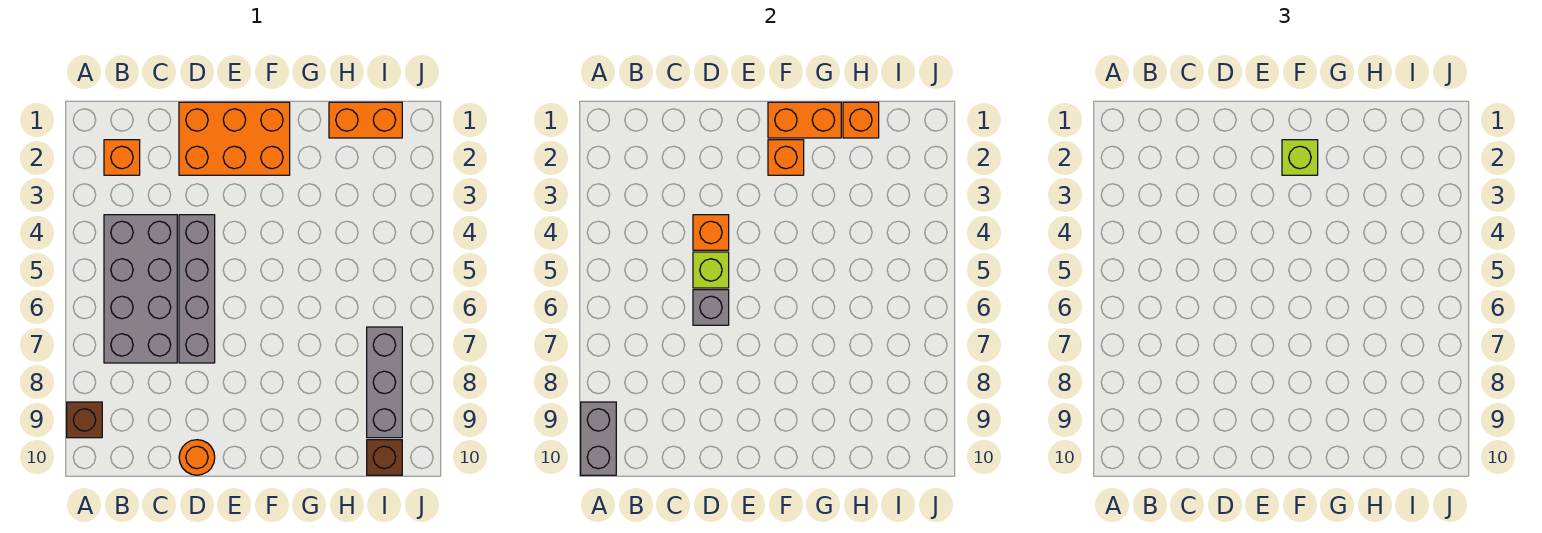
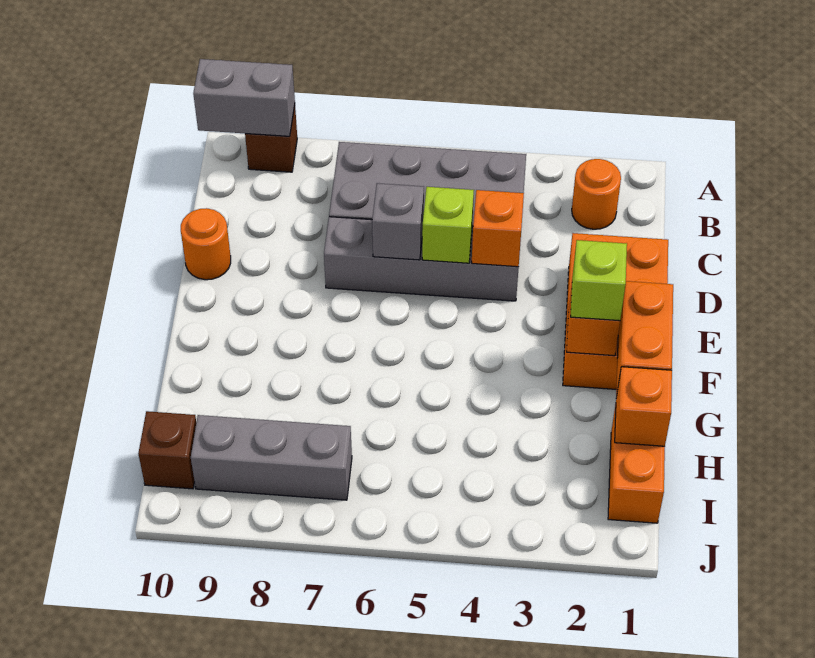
orange 1x1 brick [104,140,140,175] -> orange 1x1 round brick [572,159,621,229]

